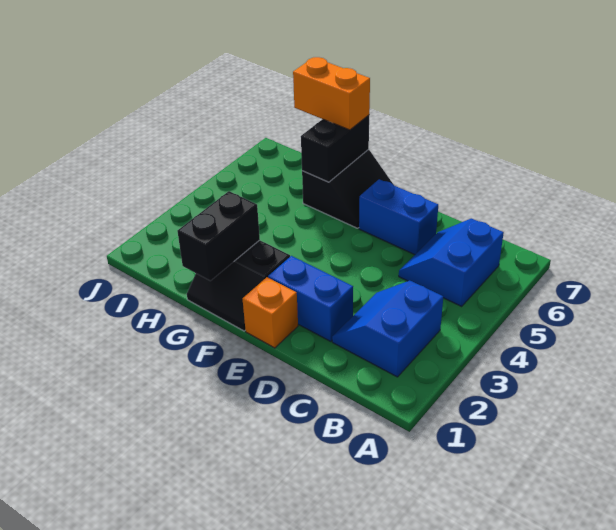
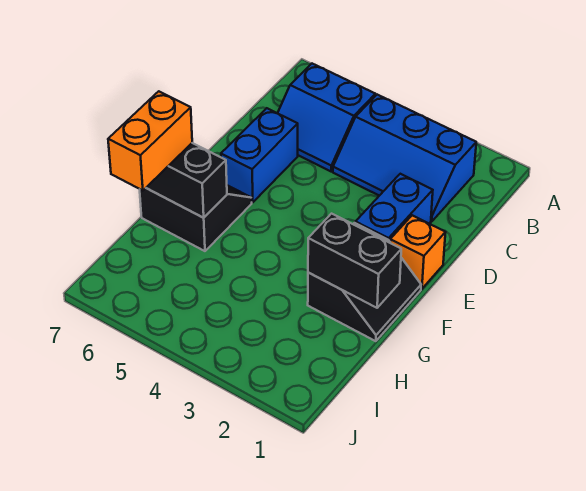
blue 2x2 slope [332,281,443,377] -> blue 2x3 slope [333,95,476,222]

